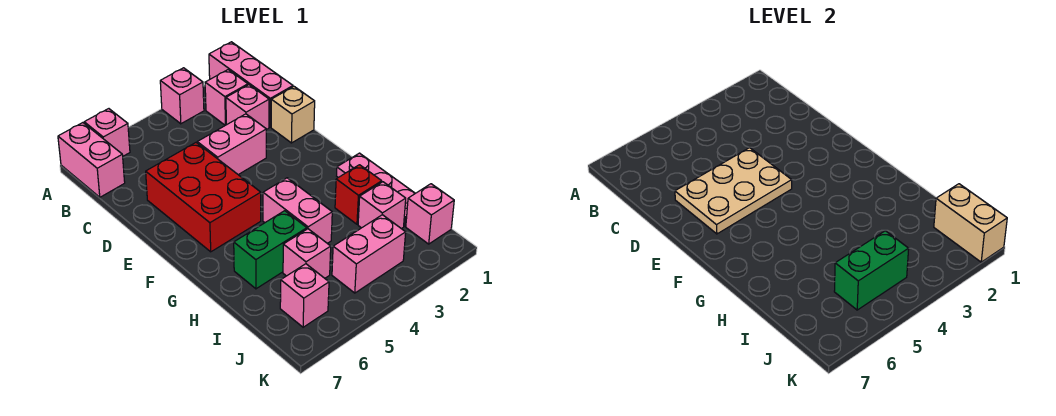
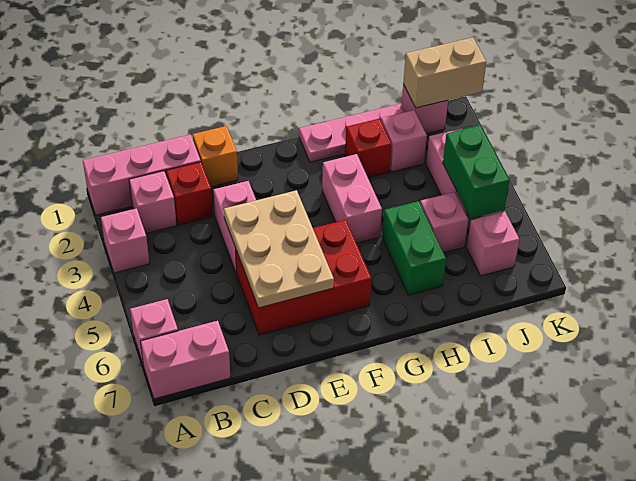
pink 1x1 brick [226,85,269,130] -> red 1x1 brick [166,162,213,225]
tan 1x1 brick [271,87,315,143] -> orange 1x1 brick [193,126,238,187]
pink 1x2 brick [263,178,332,243] -> pink 1x2 brick turned to [322,154,382,243]

